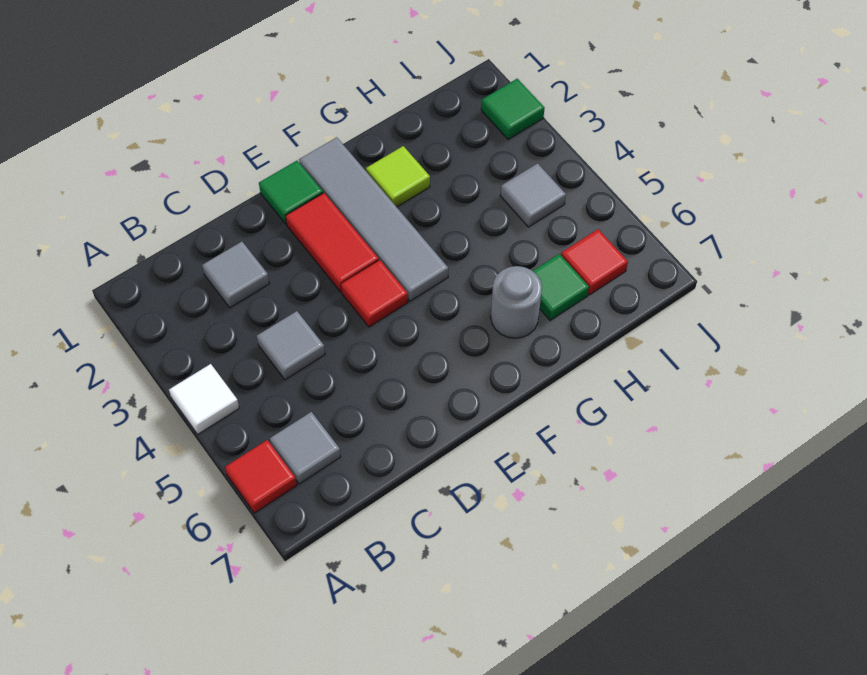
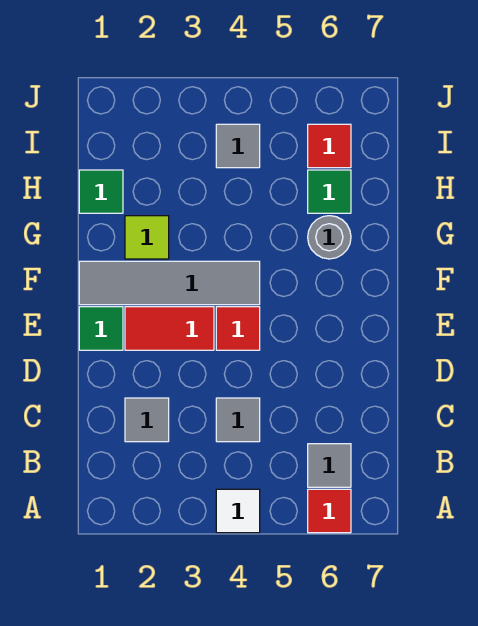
green 1x1 tile [481,79,544,140] -> green 1x1 tile moved to [79,170,123,213]

